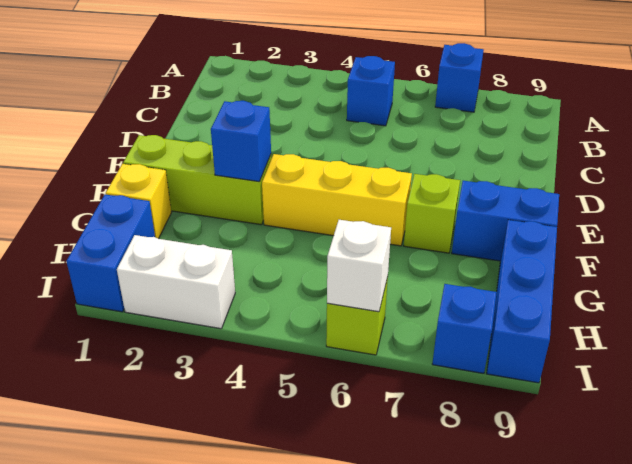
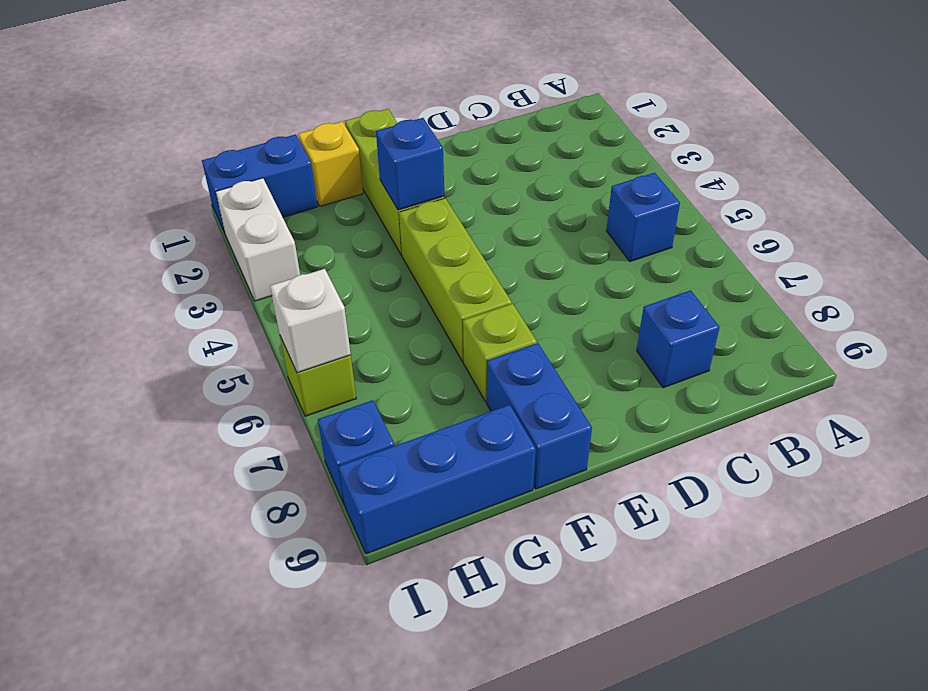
blue 1x1 brick [435,43,484,112] -> blue 1x1 brick moved to [637,290,720,388]
yellow 1x3 brick [262,154,412,246] -> lime 1x3 brick [399,198,512,362]

